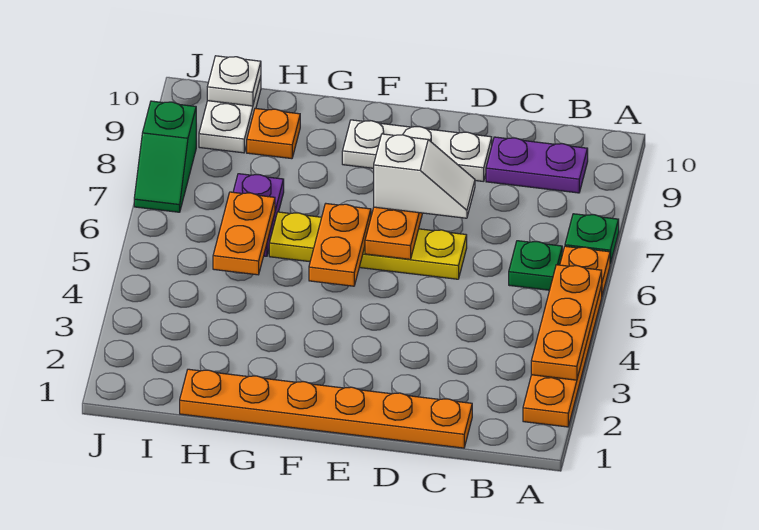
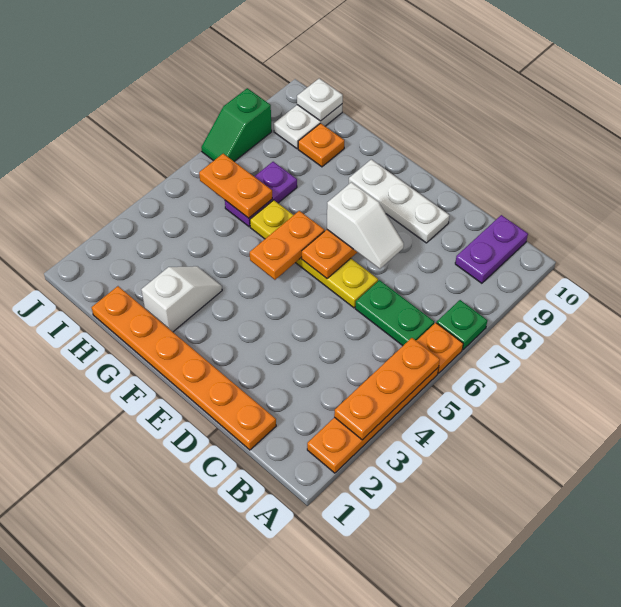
green 1x1 plate [509,241,562,290] -> green 1x2 plate [355,280,434,346]
purple 1x2 plate [486,137,588,193] -> purple 1x2 plate turned to [455,215,528,283]
none -> white 1x2 slope [141,266,222,332]
orange 1x2 plate [213,192,275,275] -> orange 1x2 plate turned to [199,154,272,218]

